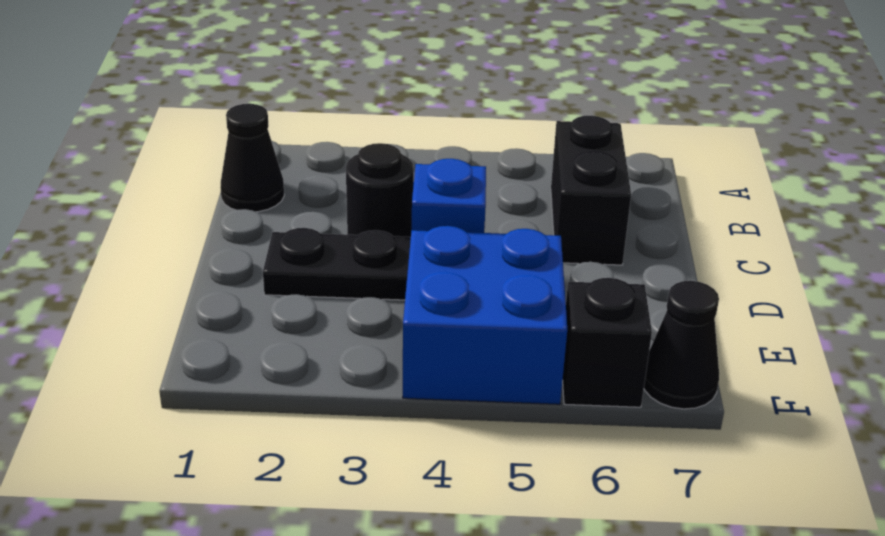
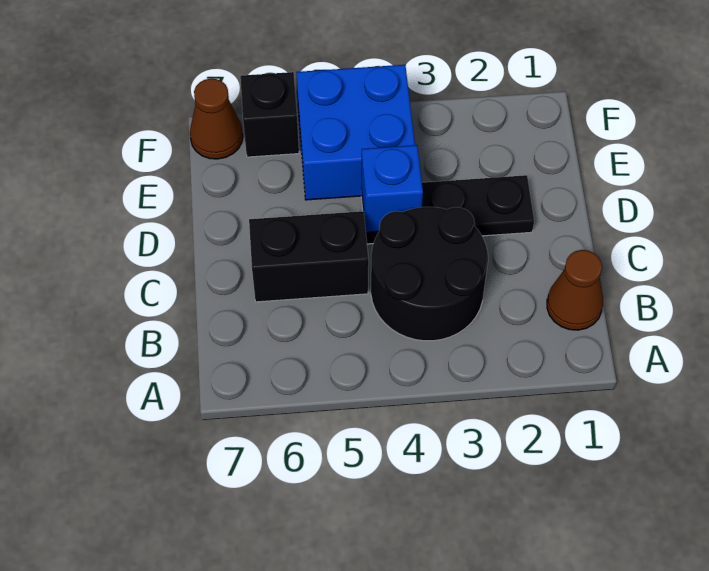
black 1x1 cone [220,104,284,212] -> brown 1x1 cone [547,250,603,330]
black 1x2 brick [551,116,631,265] -> black 1x2 brick turned to [249,211,369,302]
black 1x1 round brick [346,143,414,237] -> black 2x2 round brick [371,207,488,341]
black 1x1 cone [644,281,719,409] -> brown 1x1 cone [190,79,243,159]

